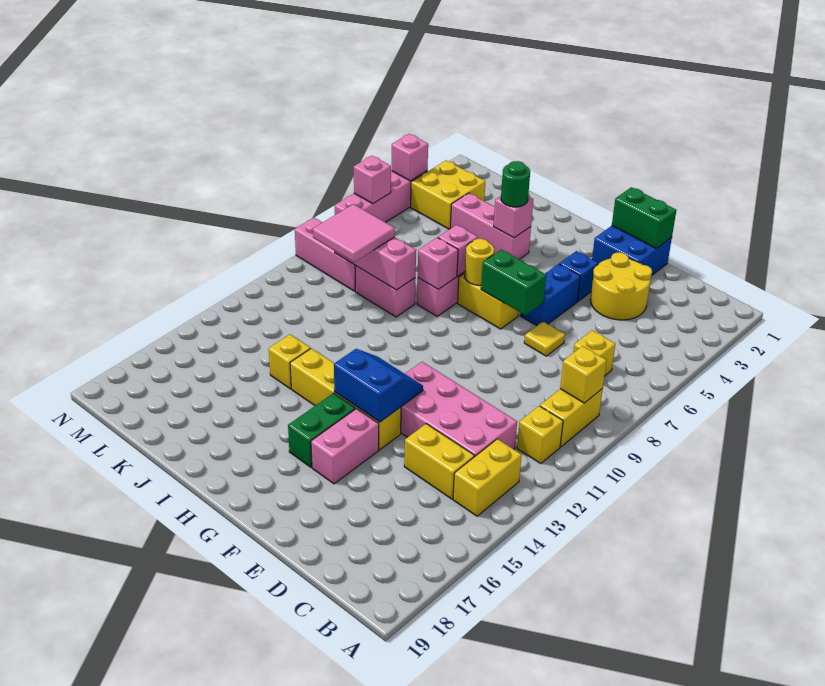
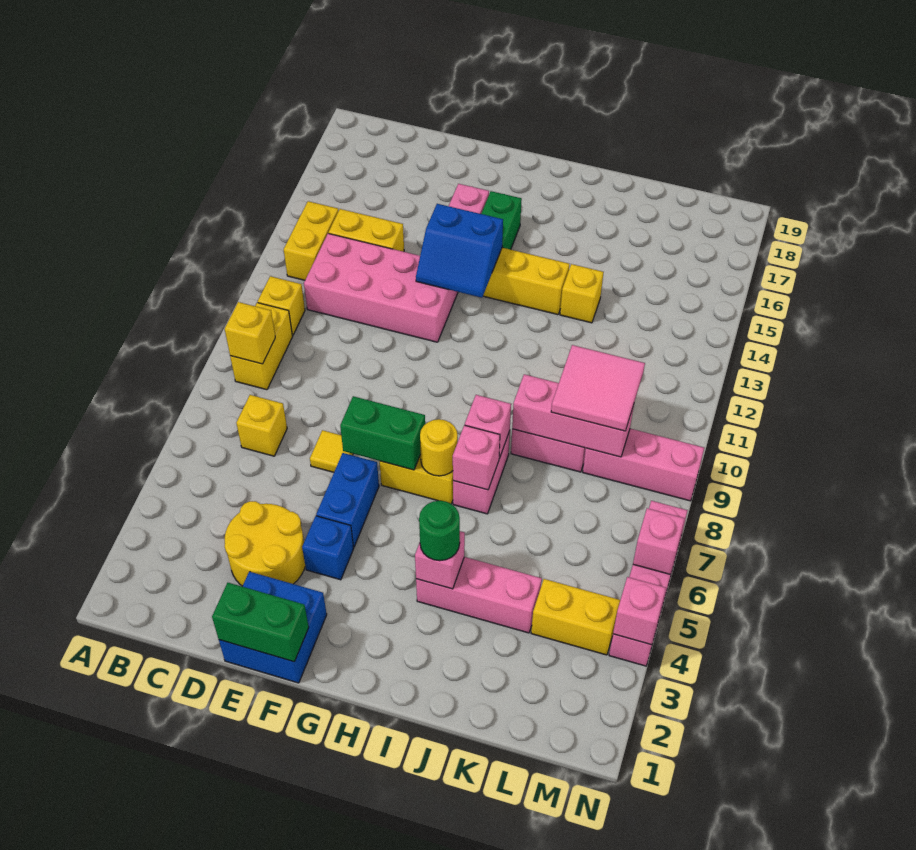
yellow 2x2 brick [411,160,485,229] -> yellow 1x2 brick [531,579,620,655]

